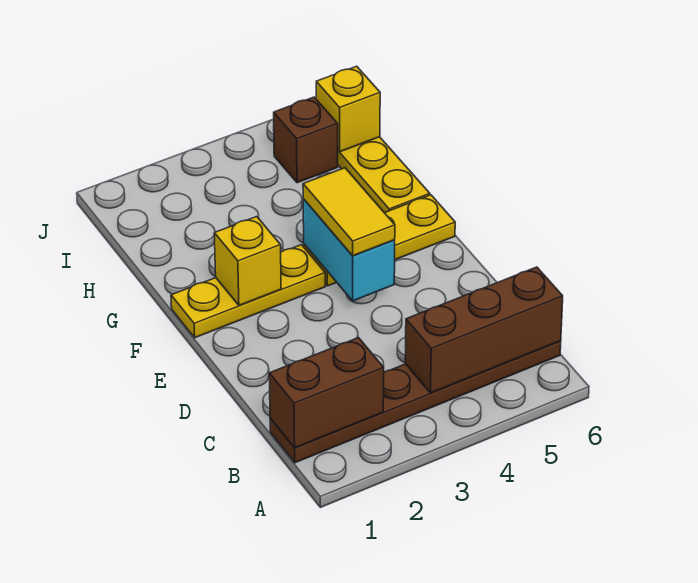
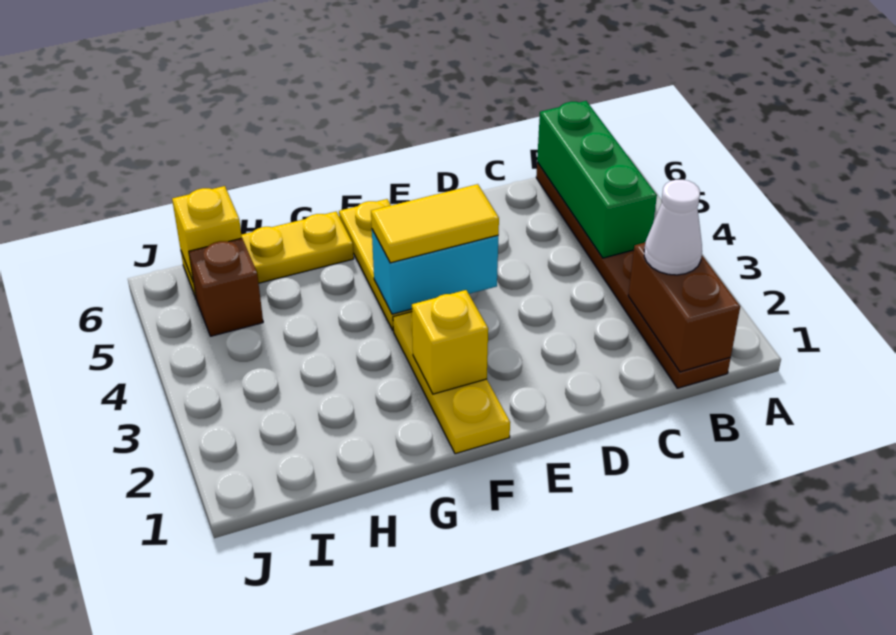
none -> white 1x1 cone [644,180,702,275]
brown 1x3 brick [405,267,563,393] -> green 1x3 brick [537,101,657,258]

